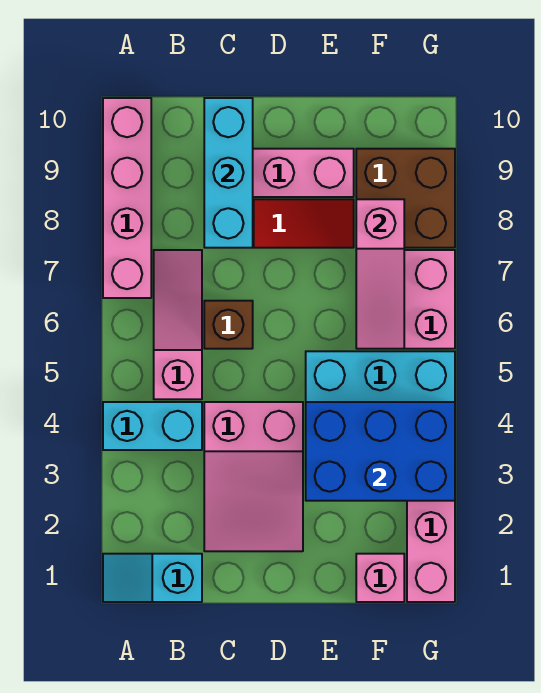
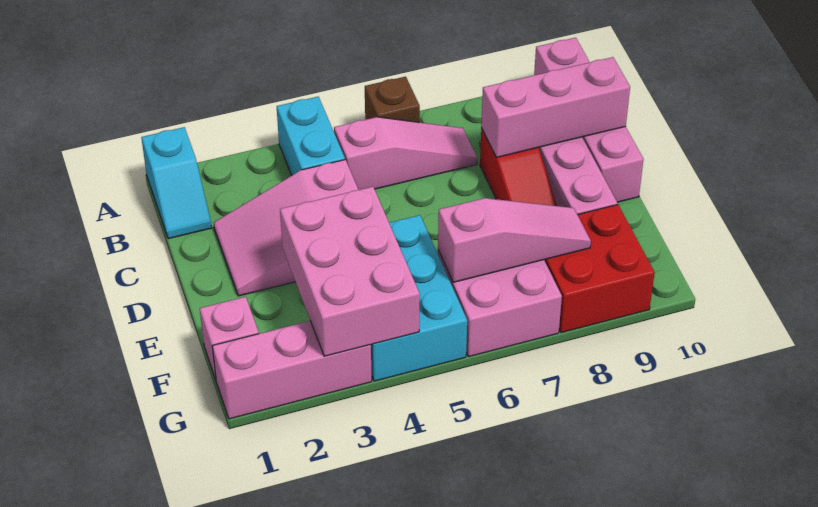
cyan 1x2 slope [103,554,202,602] -> cyan 1x2 slope turned to [141,127,211,239]
pink 1x4 brick [103,98,151,298] -> pink 1x4 brick turned to [534,38,644,202]
brown 1x1 brick [204,301,253,349] -> brown 1x1 brick moved to [365,77,420,122]
cyan 1x3 brick [204,98,253,248] -> pink 1x3 brick [481,57,630,157]
blue 2x3 brick [306,402,455,501] -> pink 2x3 brick [280,187,420,356]
pink 1x3 slope [356,199,404,349] -> pink 1x3 slope turned to [438,198,591,282]
brown 2x2 brick [356,149,455,248] -> red 2x2 brick [544,205,655,333]

